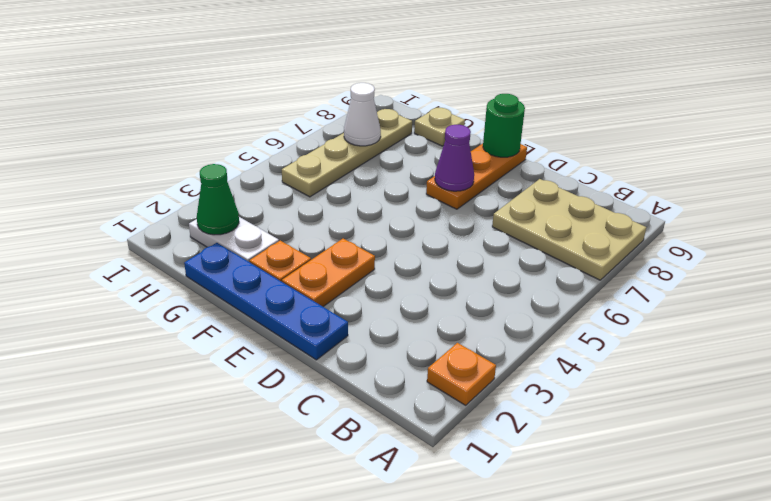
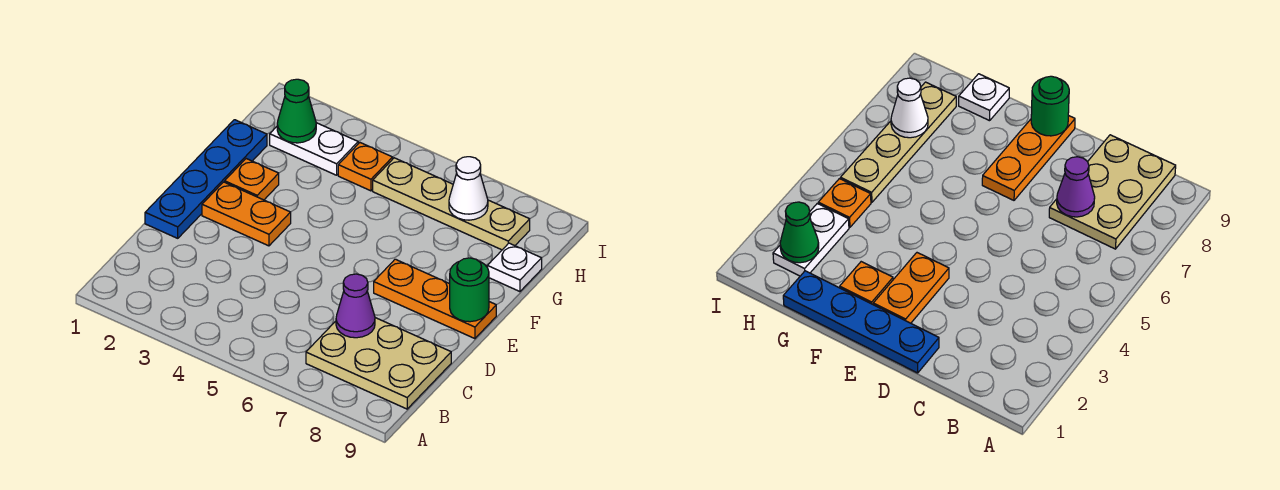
orange 1x1 plate [427,343,496,405] -> orange 1x1 plate moved to [338,143,393,191]
tan 2x3 plate [492,179,646,280] -> tan 2x3 plate turned to [306,318,451,409]
purple 1x1 cone [435,125,474,191] -> purple 1x1 cone moved to [336,274,375,338]
white 1x2 plate [189,217,279,262] -> white 1x2 plate turned to [270,123,358,175]
tan 1x1 plate [414,108,465,146] -> white 1x1 plate [487,243,542,292]

